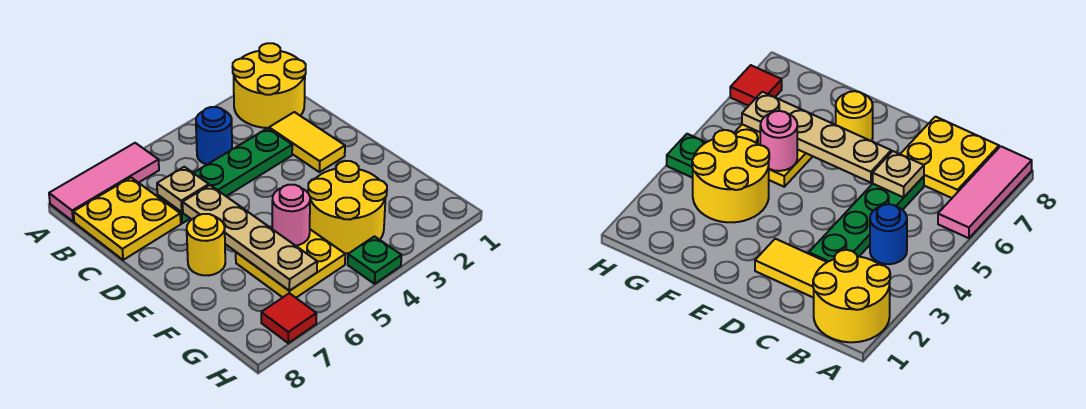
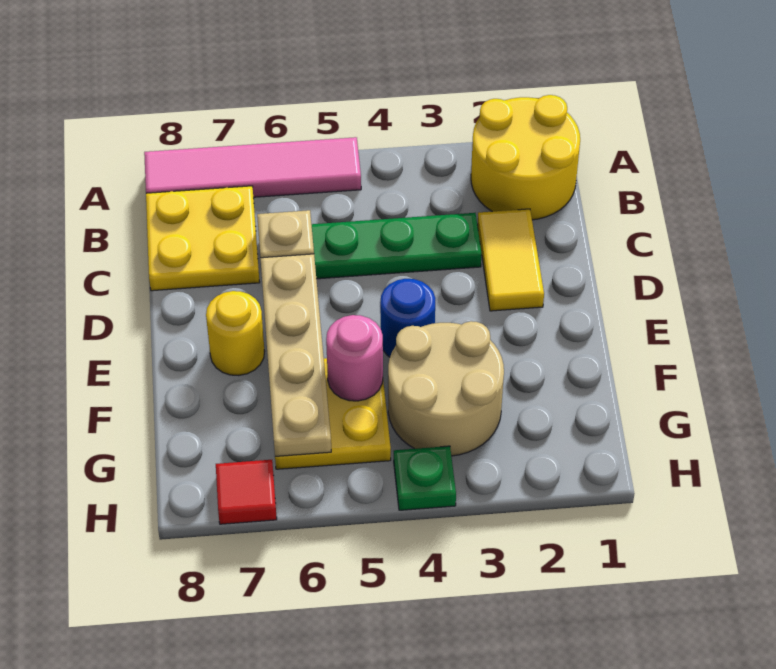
pink 1x3 tile [49,143,159,222] -> pink 1x4 tile [144,137,361,197]
blue 1x1 round brick [196,107,232,164] -> blue 1x1 round brick moved to [380,279,436,357]
yellow 2x2 round brick [308,161,387,253] -> tan 2x2 round brick [388,321,504,456]

